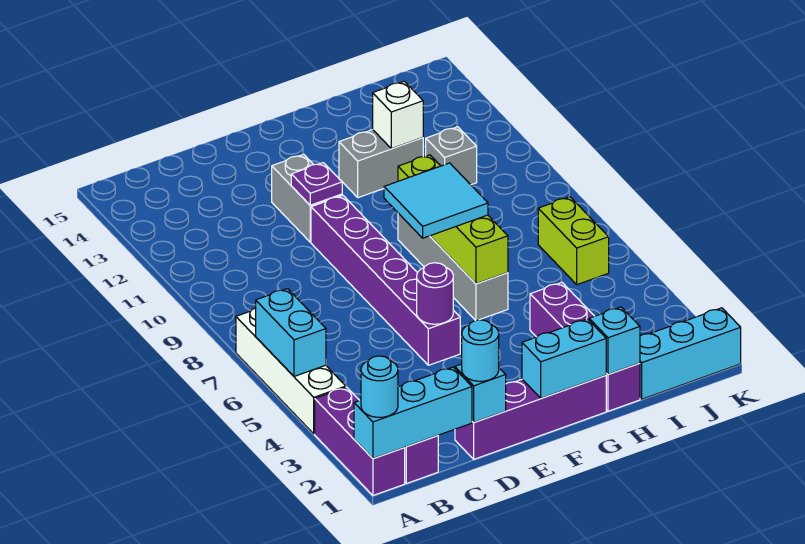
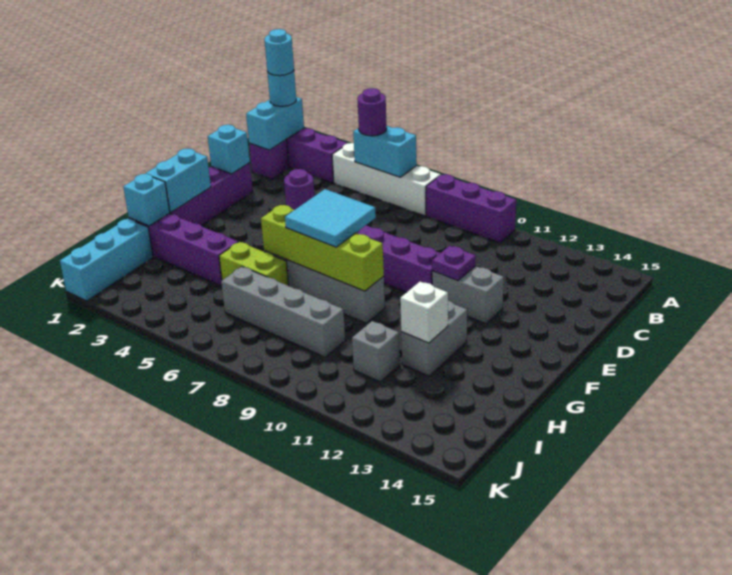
cyan 1x3 brick [354,367,472,459] -> cyan 1x2 brick [246,97,304,150]
none -> purple 1x1 round brick [357,88,387,136]
none -> purple 1x3 brick [426,174,516,243]
cyan 1x1 round brick [462,320,499,381] -> cyan 1x1 round brick moved to [265,29,294,76]
none -> grey 1x4 brick [221,267,345,357]
lime 1x2 brick [538,197,609,285] -> lime 1x2 brick moved to [219,242,289,286]

